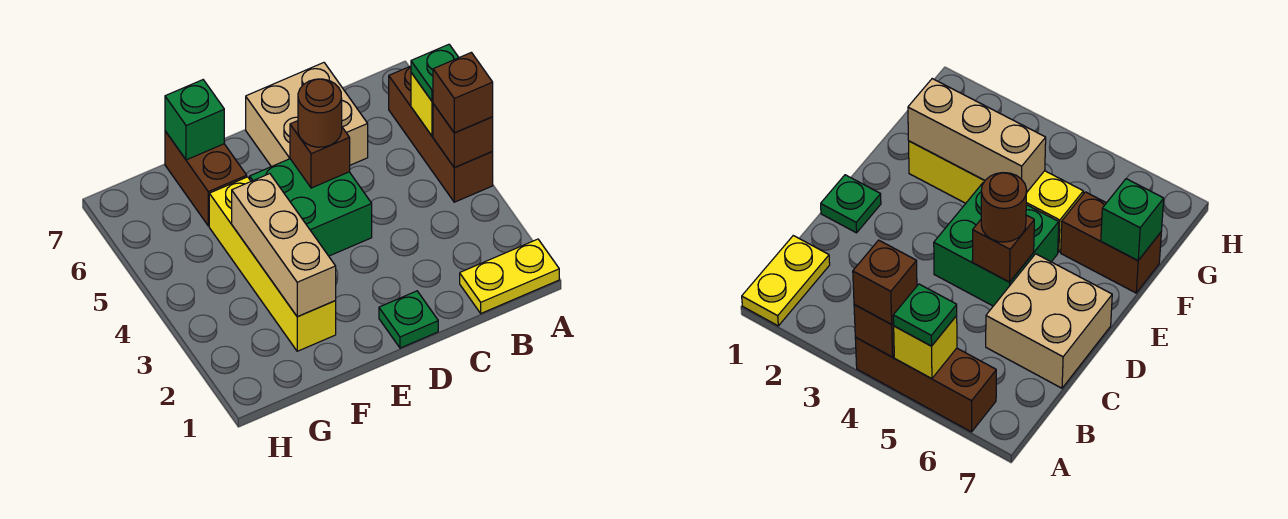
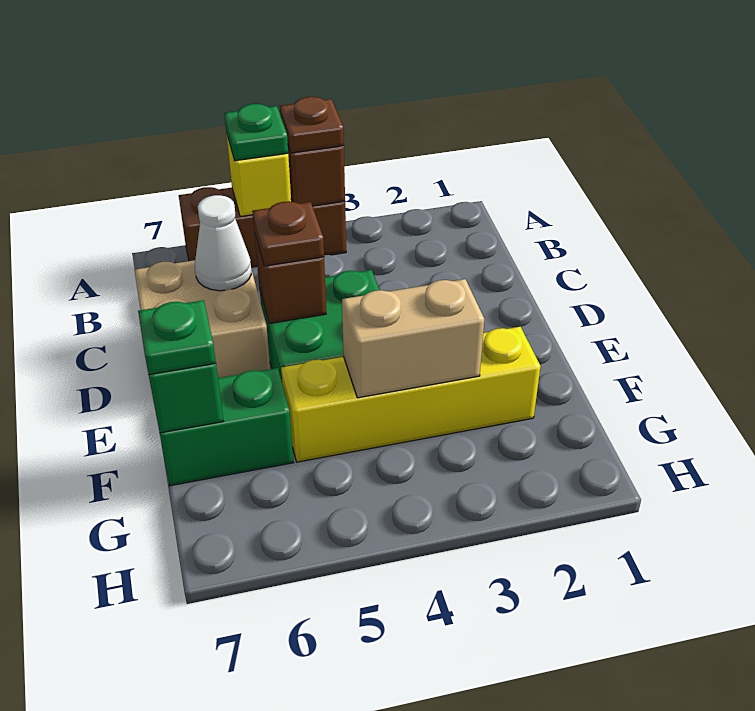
yellow 1x2 plate [460,239,559,313] -> none
brown 1x1 brick [433,52,493,133] -> brown 1x1 plate [280,97,344,153]
none -> white 1x1 cone [195,195,251,291]
green 1x1 plate [379,291,438,348] -> green 1x1 plate moved to [138,300,216,375]
brown 1x1 round brick [298,79,342,147] -> brown 1x1 plate [252,201,324,266]
tan 1x3 brick [232,174,336,317] -> tan 1x2 brick [342,279,485,398]
brown 1x2 brick [165,131,247,226] -> green 1x2 brick [160,368,293,486]

